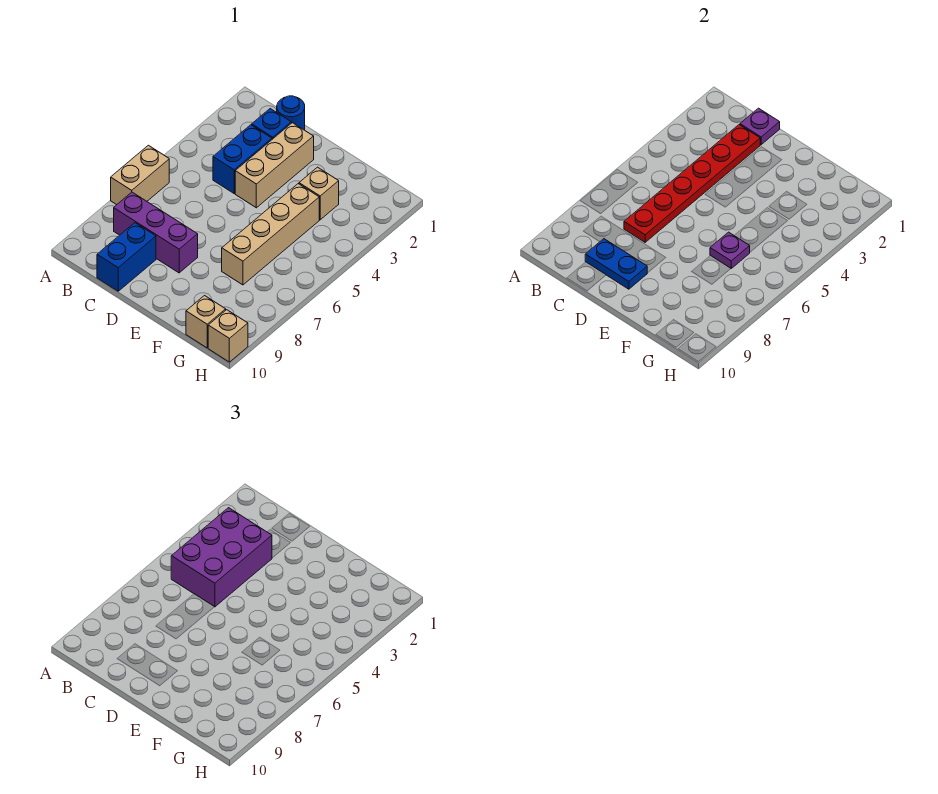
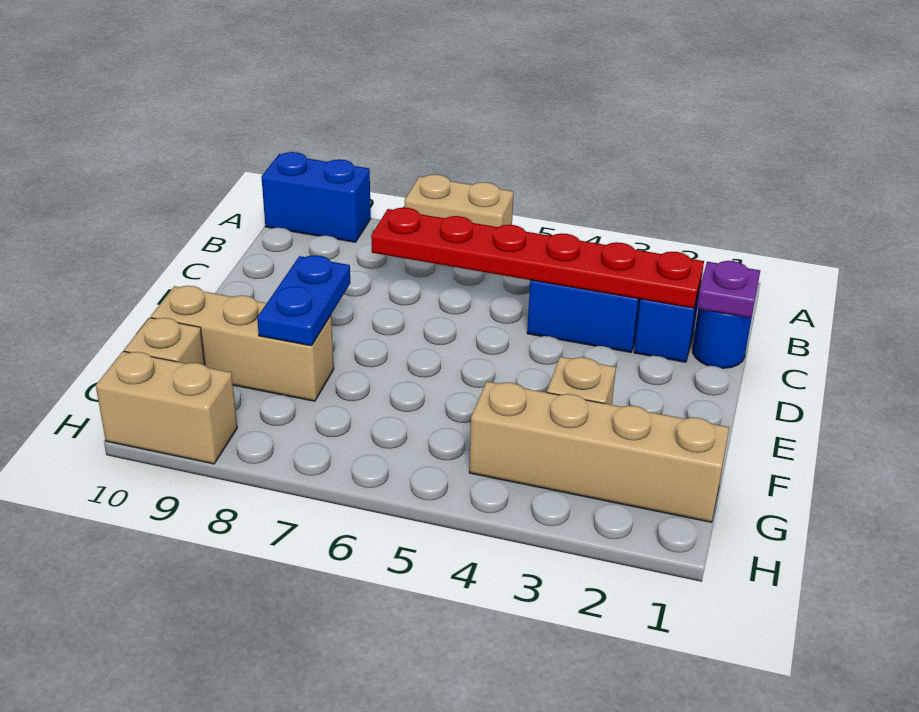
purple 2x3 brick [171,508,272,607] -> none
purple 1x3 brick [114,192,198,273] -> none
blue 1x2 brick [97,223,156,291] -> blue 1x2 brick moved to [261,152,371,242]
blue 1x2 plate [585,239,647,289] -> blue 1x2 plate moved to [257,255,350,346]
tan 1x3 brick [235,123,314,208] -> tan 1x3 brick moved to [151,286,334,401]
tan 1x4 brick [222,184,319,285] -> tan 1x4 brick moved to [469,381,729,522]
purple 1x1 plate [710,232,750,268] -> none
tan 1x1 brick [208,310,248,362] -> tan 1x2 brick [96,351,237,464]

